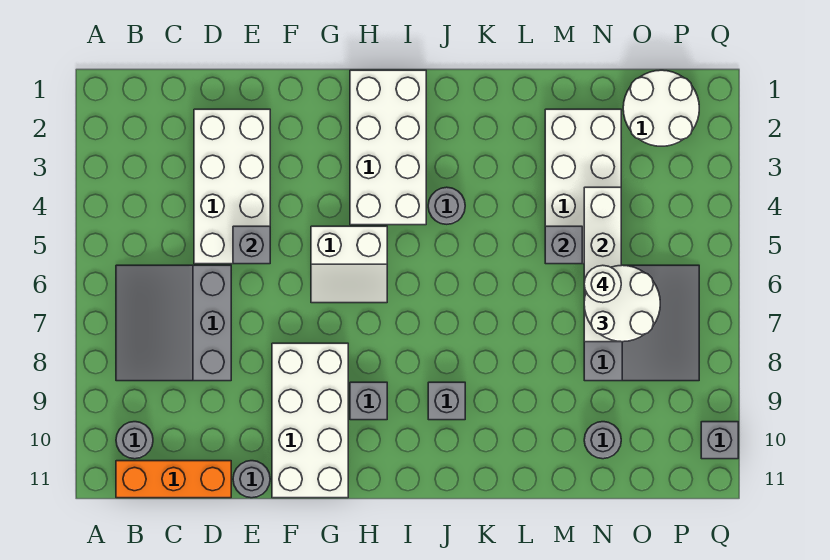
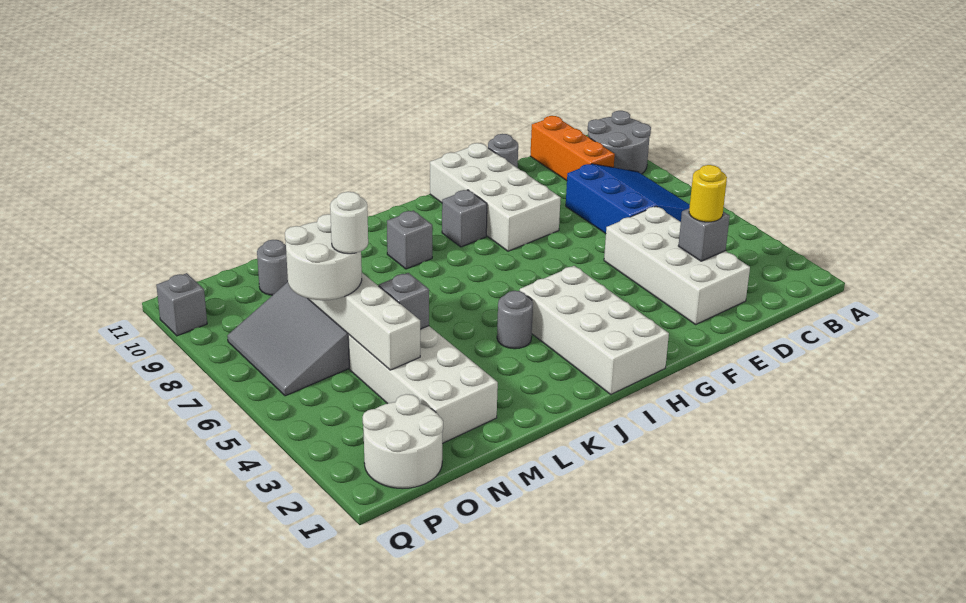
grey 3x3 slope [116,265,231,381] -> blue 3x3 slope [566,164,690,234]
grey 1x1 round brick [116,422,153,459] -> grey 2x2 round brick [588,111,651,174]
orange 1x3 brick [116,461,231,498] -> orange 1x3 brick turned to [530,116,615,181]
none -> yellow 1x1 round brick [689,165,727,222]
grey 1x1 brick [233,226,270,264] -> grey 1x1 brick moved to [678,209,730,261]
white 2x2 slope [311,226,387,303] -> none

